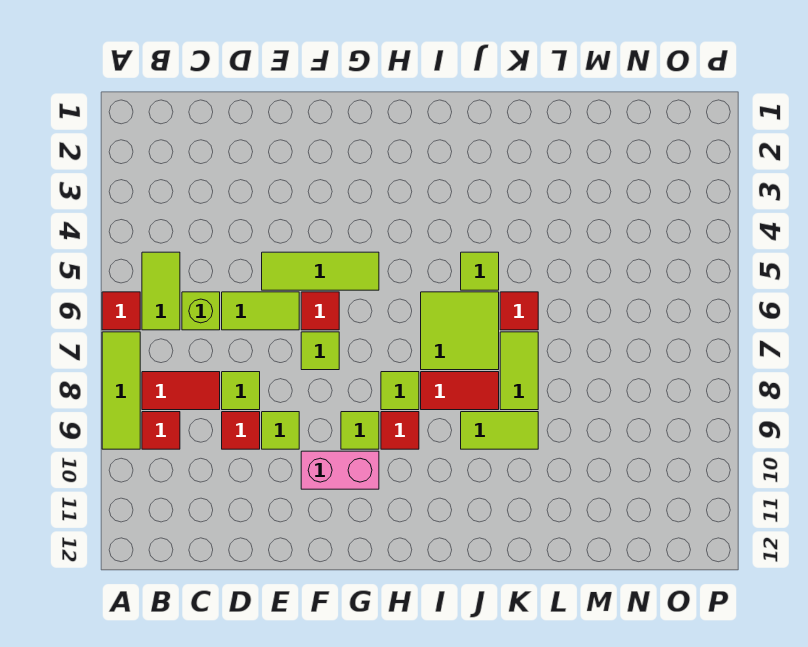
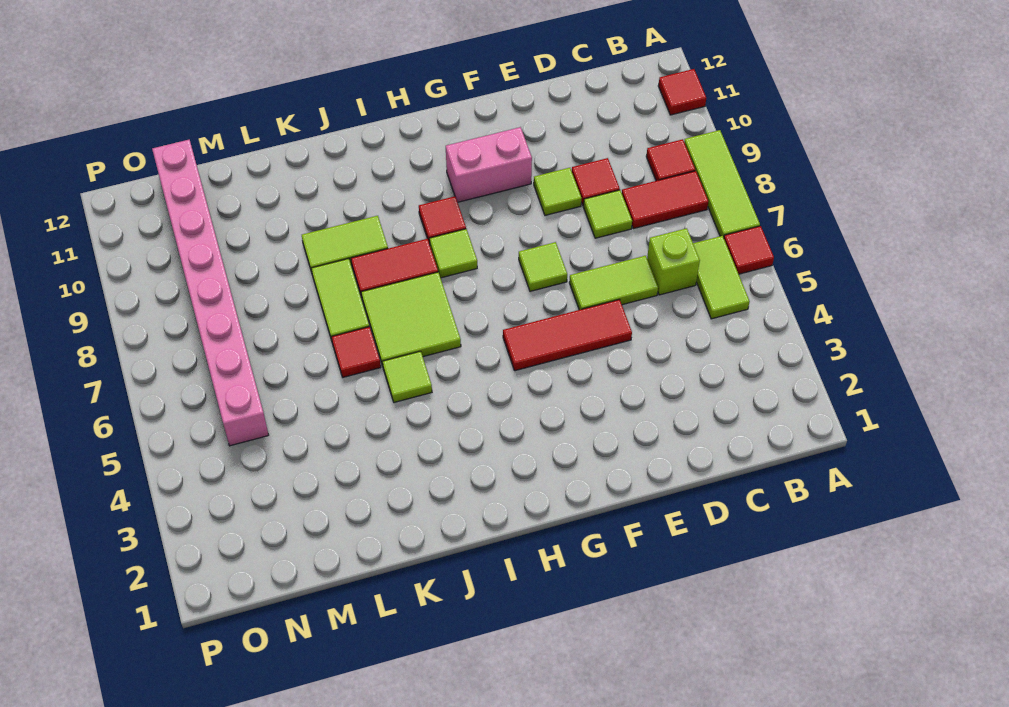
lime 1x3 tile [262,252,379,290] -> red 1x3 tile [503,300,632,371]
red 1x1 tile [301,292,339,330] -> red 1x1 tile moved to [658,69,706,115]
lime 1x1 tile [341,412,379,449] -> none
none -> pink 1x8 brick [152,140,269,446]

